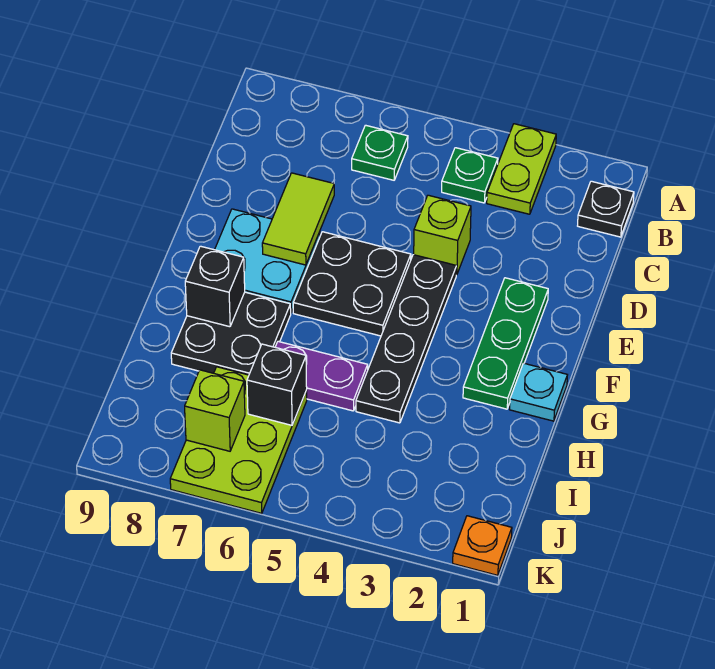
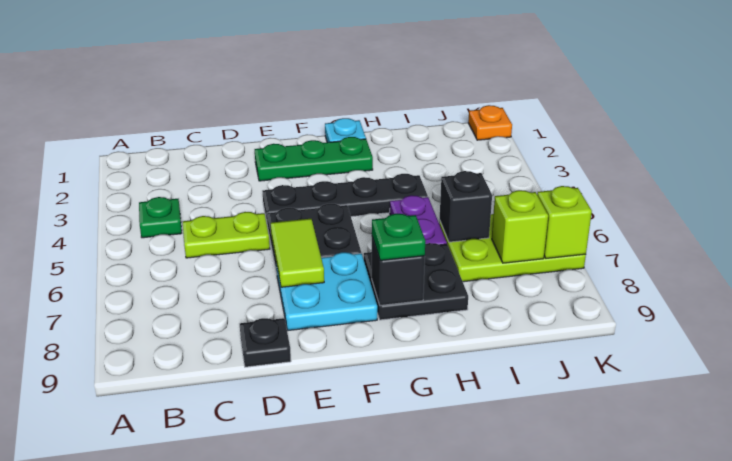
lime 1x2 plate [487,124,556,214] -> lime 1x2 plate moved to [183,212,270,258]
black 1x1 plate [578,181,634,237] -> black 1x1 plate moved to [240,318,291,367]
green 1x1 plate [352,125,408,180] -> green 1x1 plate moved to [372,214,425,260]
lime 1x1 brick [414,195,471,275] -> lime 1x1 brick moved to [537,186,592,258]
lime 1x2 tile [262,173,334,265] -> lime 1x2 tile turned to [271,219,324,287]

